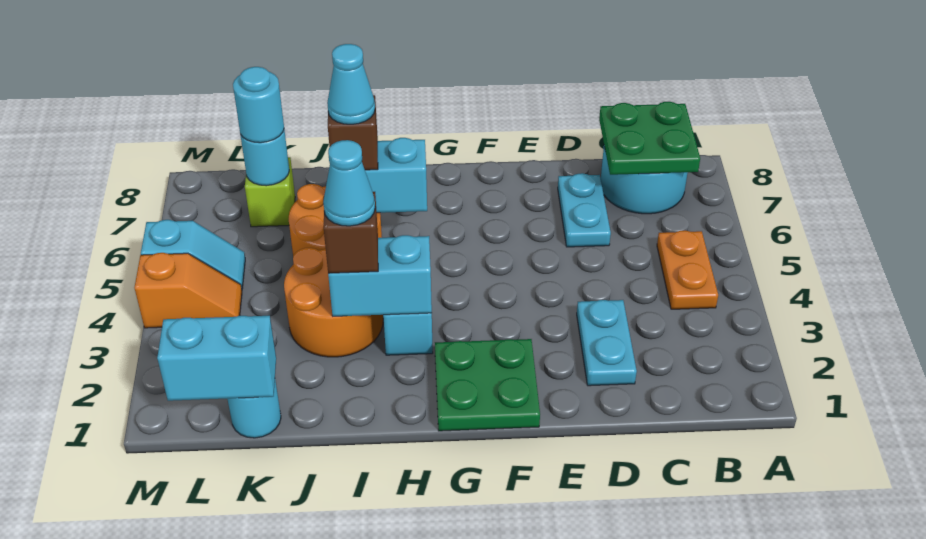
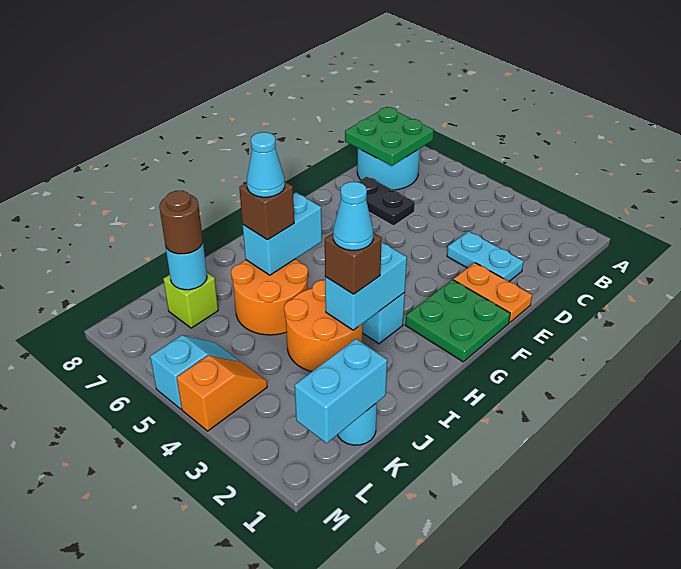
orange 1x2 plate [657,230,718,309] -> orange 1x2 plate moved to [453,263,532,323]
cyan 1x2 plate [558,173,611,247] -> black 1x2 plate [359,176,415,226]
cyan 1x1 round brick [233,67,284,143] -> brown 1x1 round brick [159,191,203,254]

